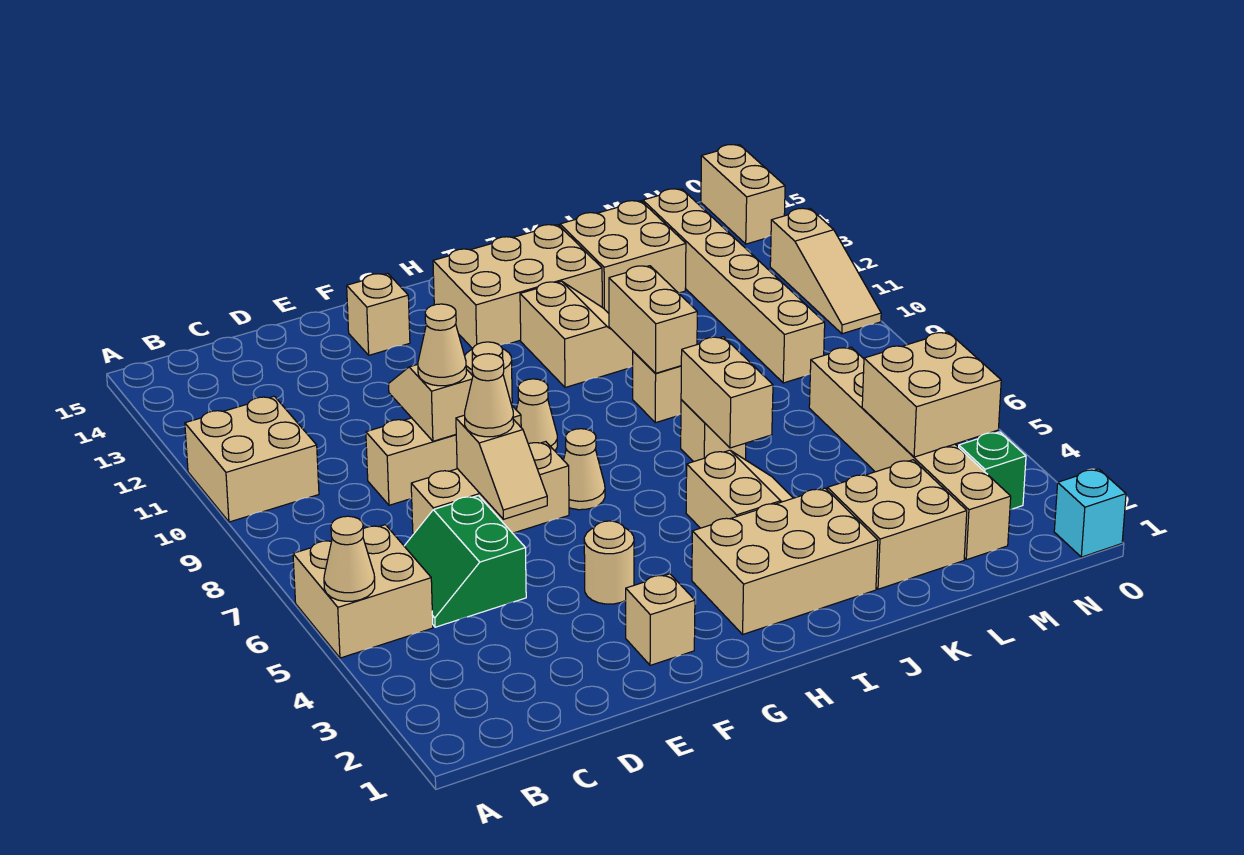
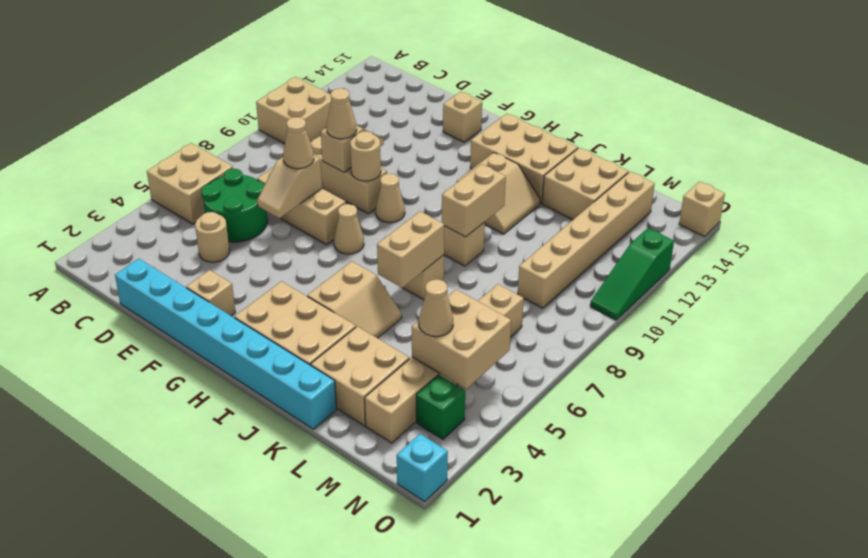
tan 1x1 cone [324,516,375,601] -> tan 1x1 cone moved to [419,279,453,336]
green 2x2 slope [404,496,526,627] -> green 2x2 round brick [201,169,267,242]
none -> cyan 1x8 brick [115,259,337,429]
tan 1x1 round brick [584,521,634,604] -> tan 1x1 round brick moved to [195,212,229,262]
tan 1x3 slope [770,208,881,334] -> green 1x3 slope [590,228,674,320]
tan 1x2 brick [701,145,785,244] -> tan 1x1 brick [679,182,725,236]

